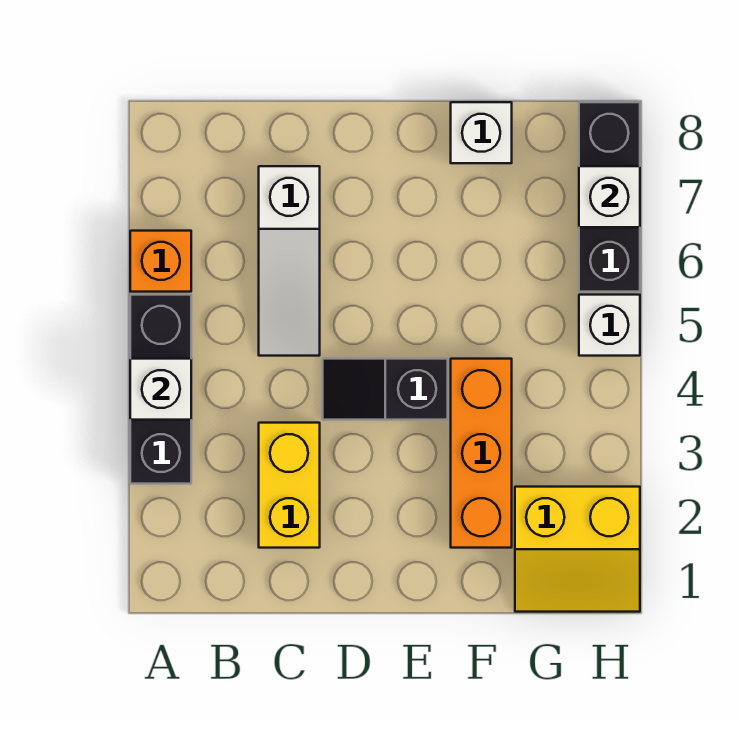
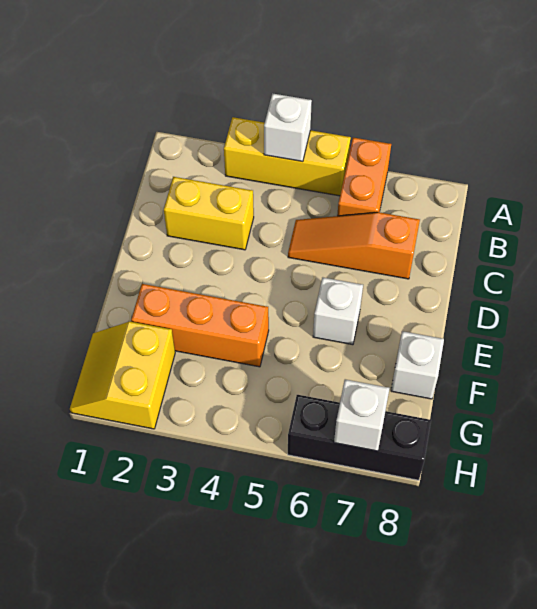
black 1x3 brick [130,295,191,484] -> yellow 1x3 brick [224,117,351,196]
orange 1x1 brick [130,231,191,292] -> orange 1x2 brick [337,137,391,216]
white 1x3 slope [259,166,320,356] -> orange 1x3 slope [288,212,420,279]
black 1x2 slope [323,359,448,420] -> none
white 1x1 brick [579,295,640,356] -> white 1x1 brick moved to [313,277,363,345]

